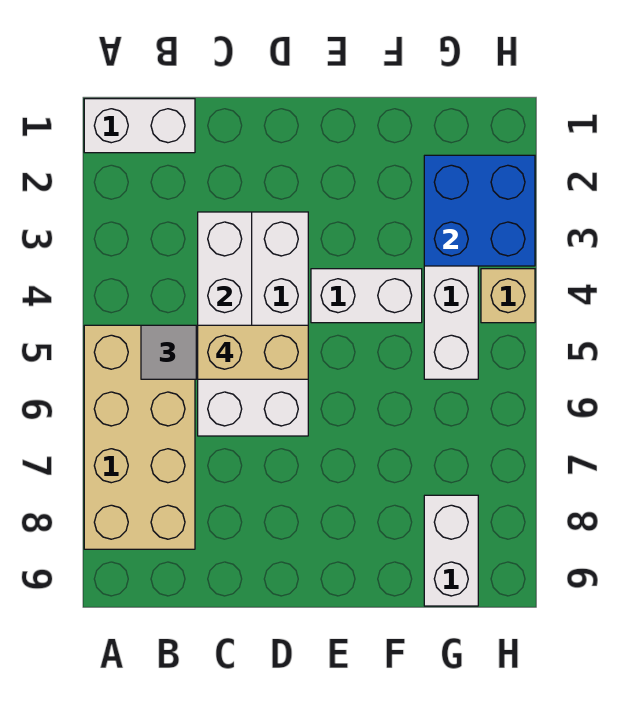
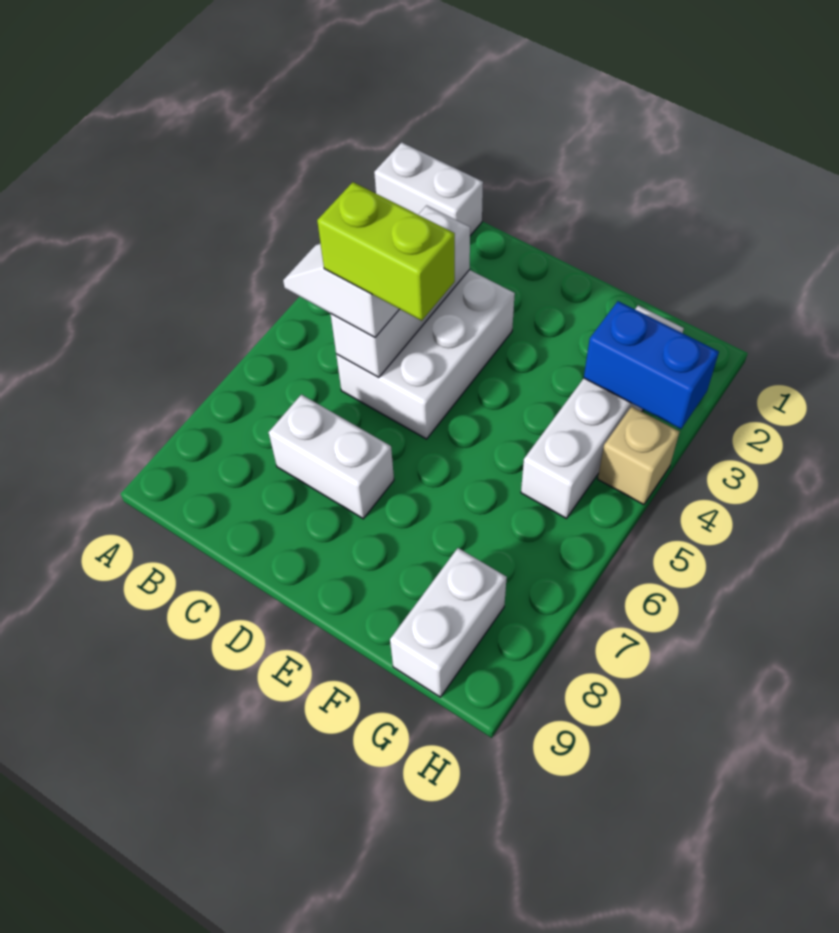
tan 2x4 brick [84,325,195,549] -> none
white 2x4 brick [198,212,308,436] -> white 2x3 brick [336,270,515,439]
tan 1x2 brick [198,325,308,379] -> lime 1x2 brick [317,182,455,321]
white 1x2 brick [311,269,422,323] -> white 1x2 brick moved to [269,394,394,519]
blue 2x2 brick [424,155,535,266] -> blue 1x2 brick [584,301,719,429]

